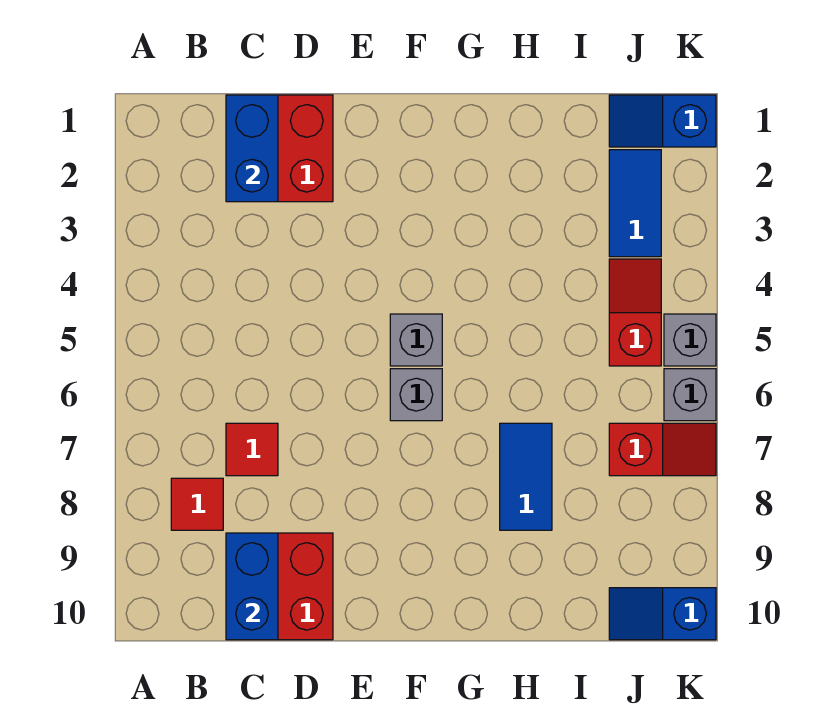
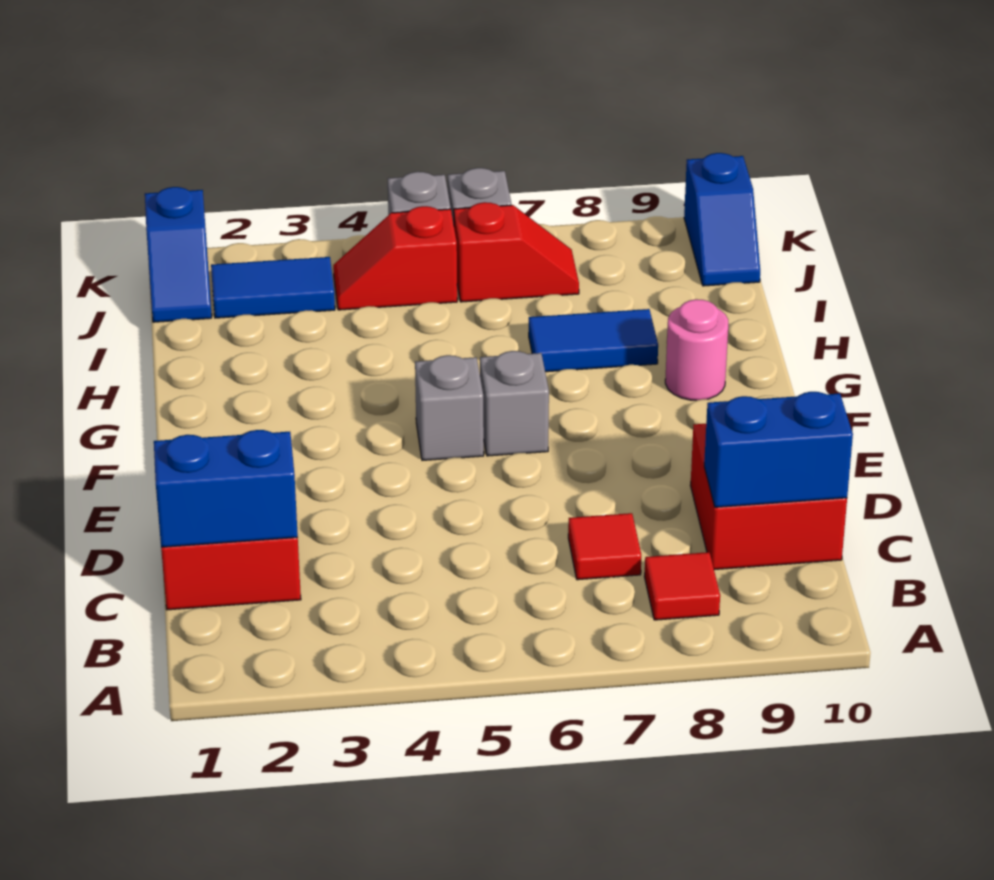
none -> pink 1x1 round brick [665,299,728,400]
red 1x2 slope [609,423,716,476] -> red 1x2 slope turned to [454,202,579,302]

